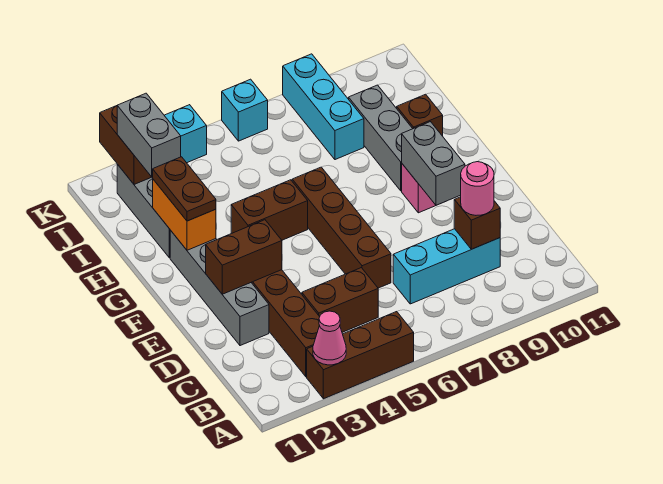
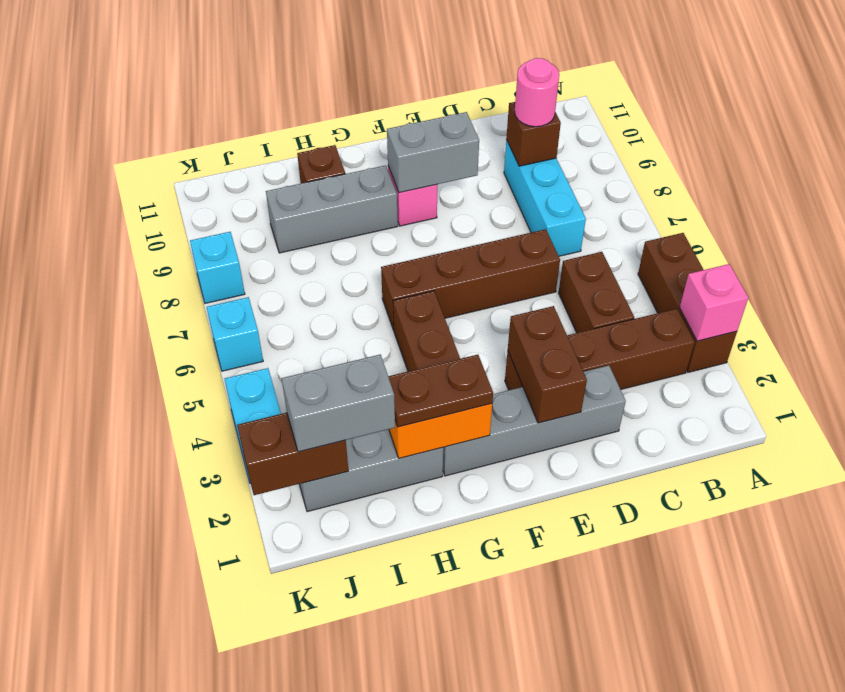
pink 1x1 cone [313,311,346,365] -> pink 1x1 brick [680,264,748,341]
cyan 1x3 brick [283,54,364,160] -> cyan 1x1 brick [190,232,245,303]

